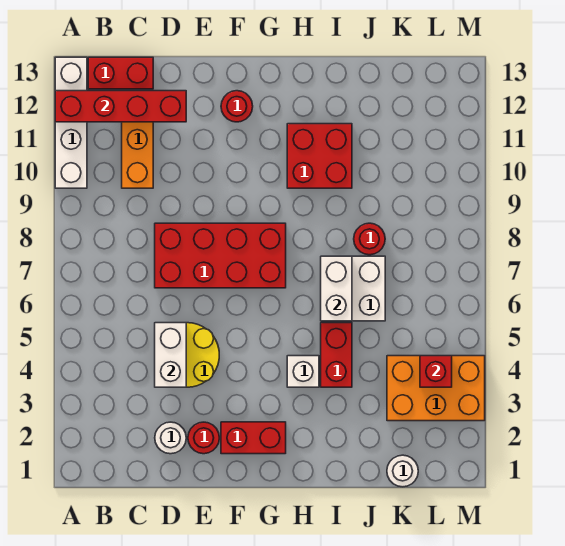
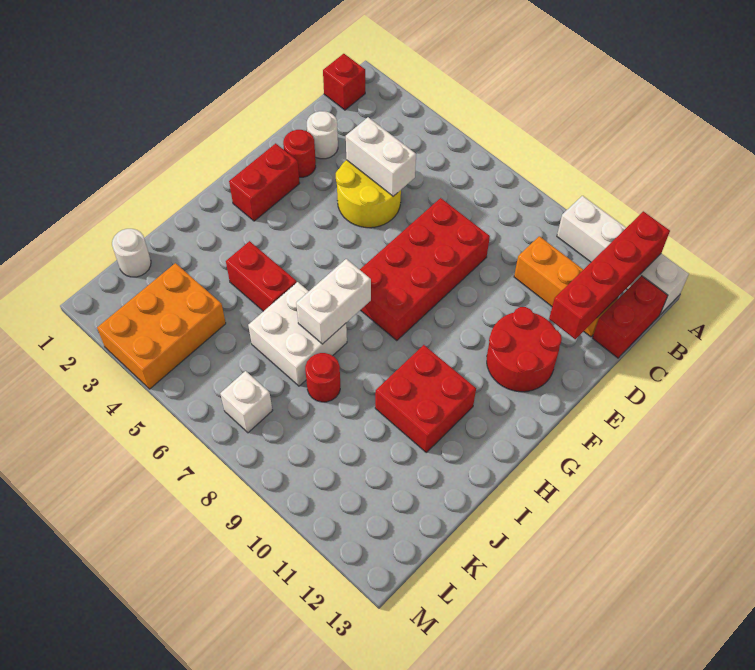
red 1x1 round brick [221,91,253,122] -> red 2x2 round brick [487,307,562,392]
white 1x1 brick [287,356,319,387] -> white 1x1 brick moved to [220,371,273,433]
white 1x2 brick [321,256,352,321] -> white 1x2 brick turned to [296,259,371,344]
red 1x1 brick [420,356,452,387] -> red 1x1 brick moved to [323,54,365,110]

